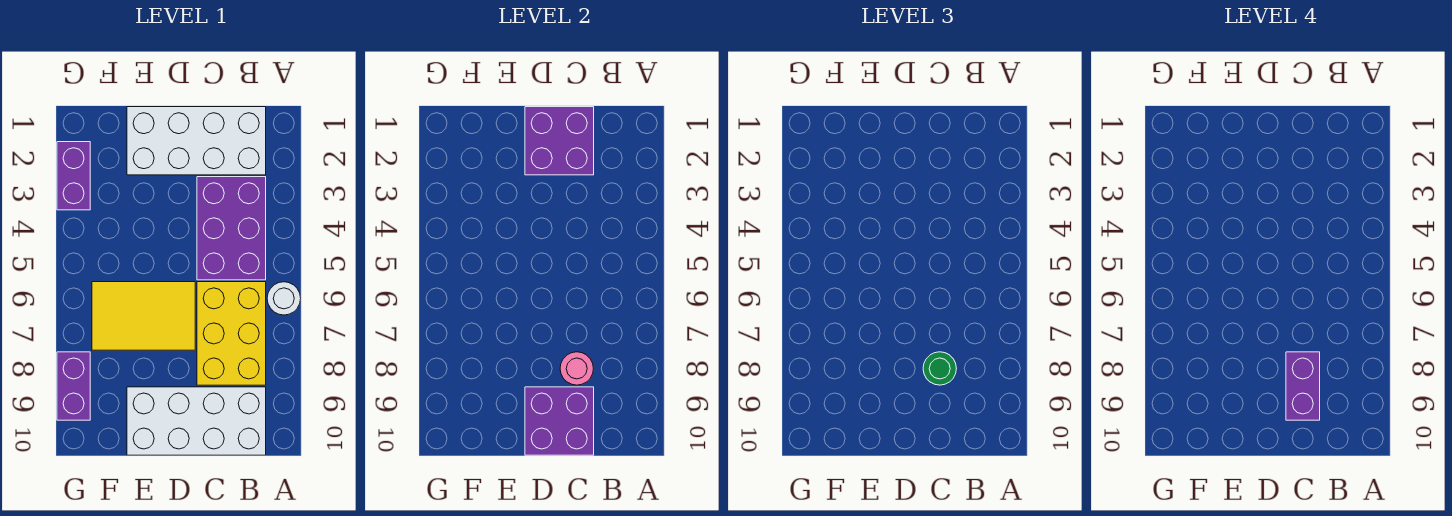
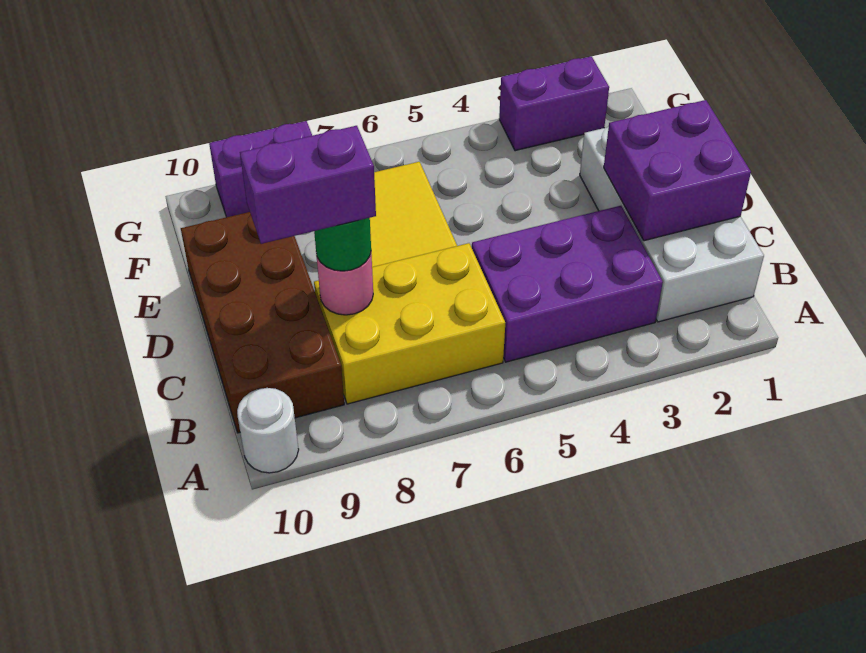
white 1x1 round brick [267,282,301,315] -> white 1x1 round brick moved to [237,388,299,473]
white 2x4 brick [127,387,266,455] -> brown 2x4 brick [181,212,344,433]
purple 2x2 brick [525,387,594,455] -> none

